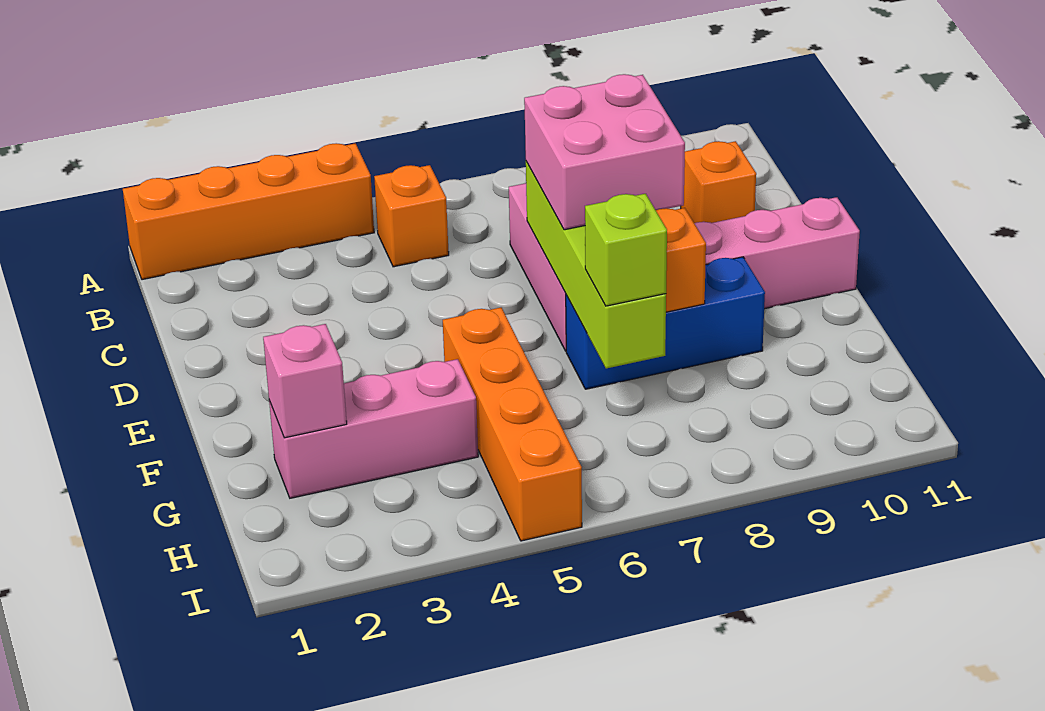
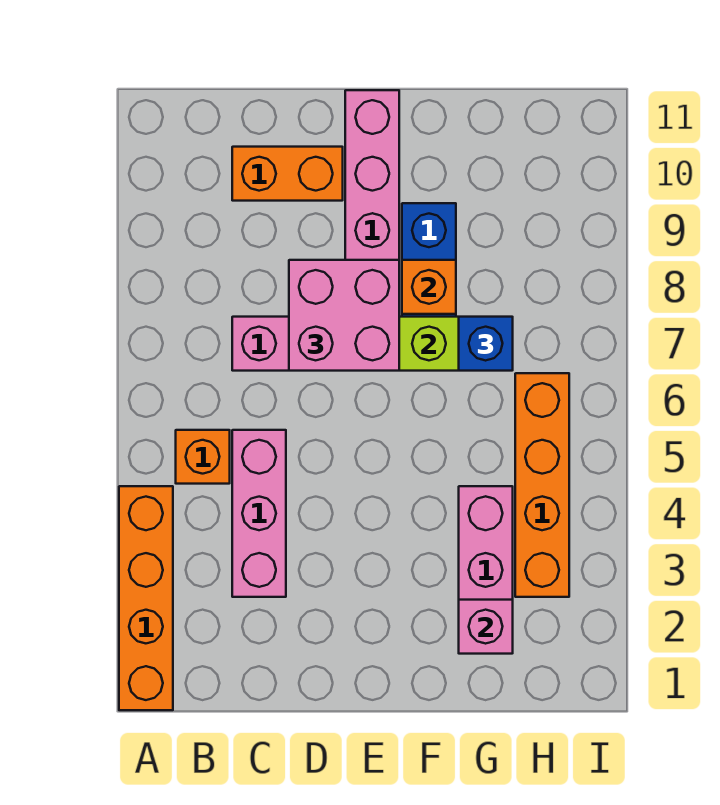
none -> pink 1x3 brick [232,430,286,597]
orange 1x1 brick [681,141,756,223] -> orange 1x2 brick [232,147,343,201]
orange 1x4 brick [443,308,582,541] -> orange 1x4 brick turned to [515,373,569,597]
lime 1x1 brick [585,194,667,306] -> blue 1x1 brick [459,317,513,371]

